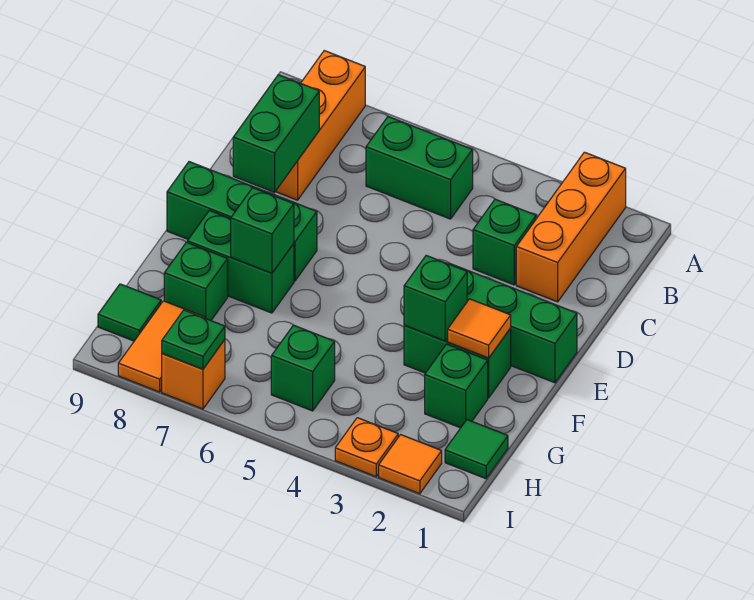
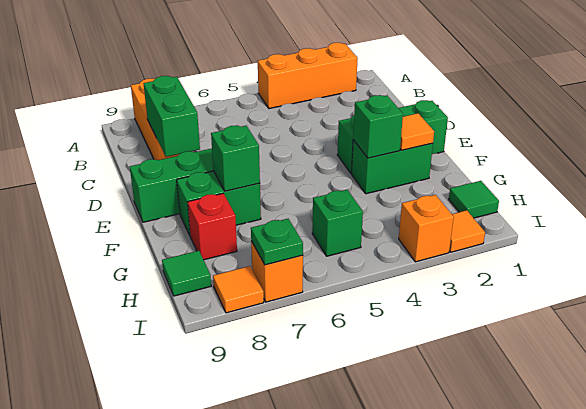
orange 1x3 brick [516,152,626,302] -> orange 1x3 brick turned to [258,43,358,109]
green 1x2 brick [366,117,473,219] -> none
green 1x1 brick [473,199,536,285] -> none
green 1x1 brick [425,344,488,428] -> none
green 1x1 brick [164,242,228,320] -> red 1x1 brick [188,193,237,260]
orange 1x2 tile [118,301,205,392] -> orange 1x1 tile [213,266,264,313]
orange 1x1 plate [335,418,398,477] -> orange 1x1 brick [399,195,454,262]

